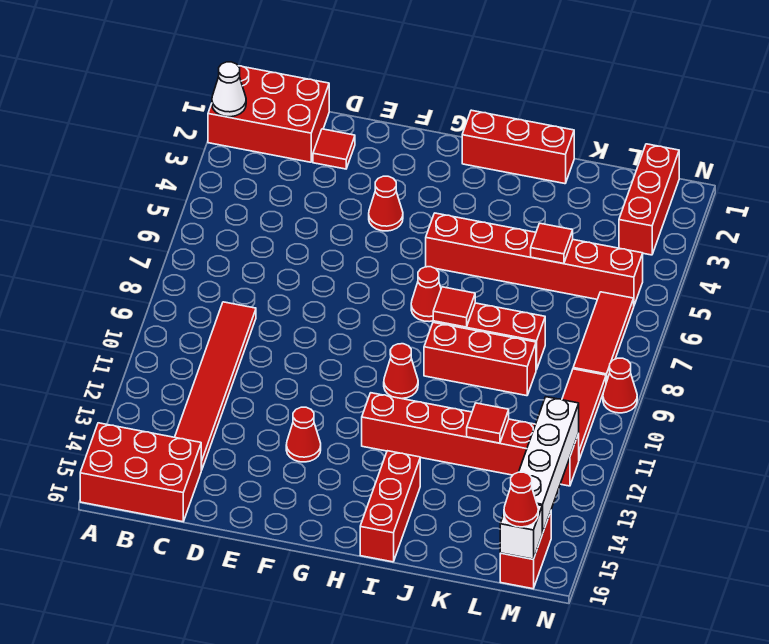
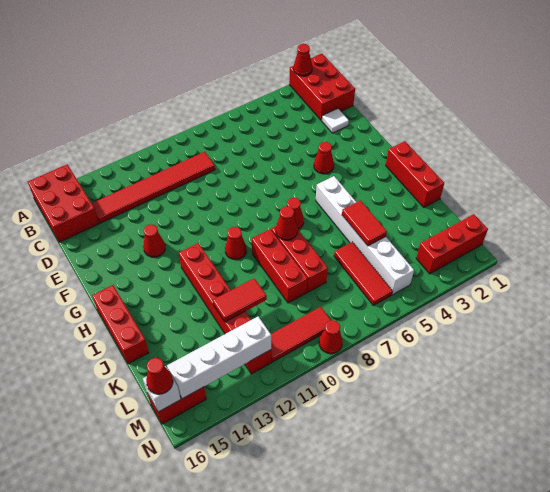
white 1x1 cone [212,62,246,117] -> red 1x1 cone [293,44,312,76]
red 1x1 tile [313,129,355,169] -> white 1x1 tile [322,109,349,133]
red 1x6 brick [426,213,643,305] -> white 1x6 brick [316,176,414,295]
red 1x1 tile [433,287,475,327] -> red 1x1 cone [276,206,298,240]
red 1x3 brick [360,451,420,562] -> red 1x3 brick turned to [92,285,149,364]
red 1x1 tile [531,223,573,264] -> red 1x2 tile [342,200,387,246]
red 1x1 tile [467,403,509,443] -> red 1x2 tile [213,278,267,322]
red 1x3 tile [573,292,634,383] -> red 1x3 tile turned to [334,242,392,305]

